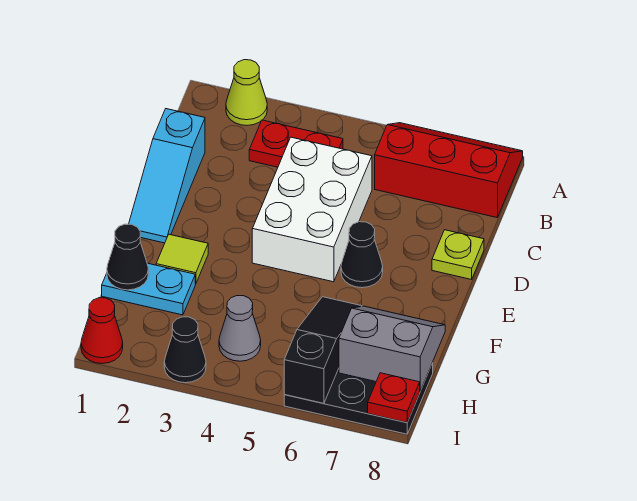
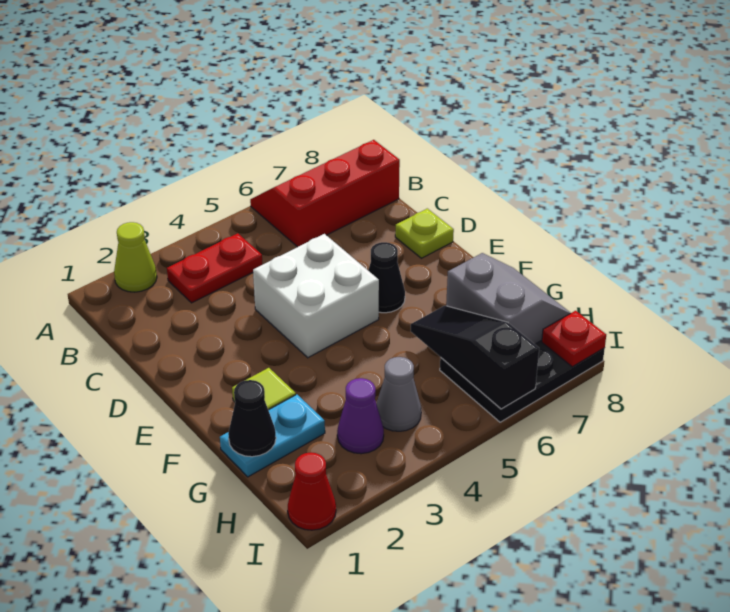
cyan 1x3 slope [129,109,205,243] -> none
white 2x3 brick [252,137,372,282] -> white 2x2 brick [253,234,379,358]
grey 2x2 slope [339,306,445,391] -> grey 2x2 slope turned to [446,253,570,344]
none -> purple 1x1 cone [337,378,384,454]
black 1x1 cone [164,317,206,383] -> none

